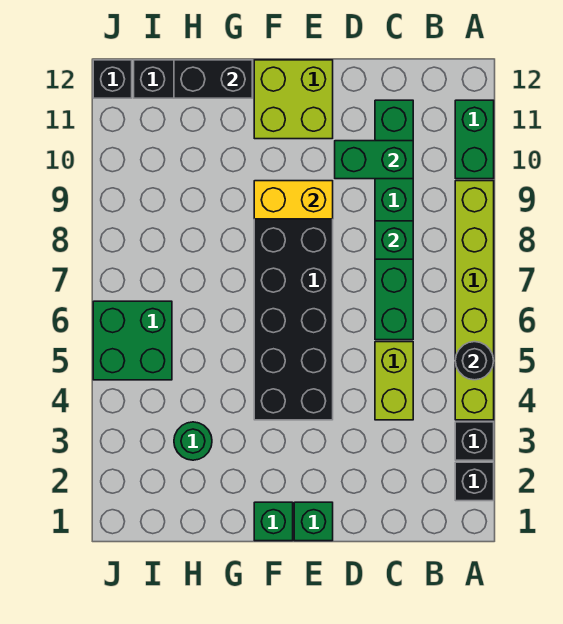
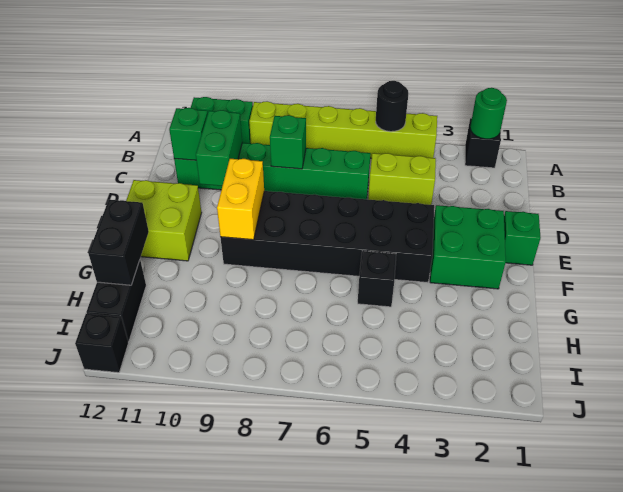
black 1x1 brick [455,422,494,460] -> black 1x1 brick moved to [358,251,396,307]
green 1x1 brick [254,502,293,541] -> green 1x1 brick moved to [169,108,208,160]
green 1x1 round brick [174,422,212,460] -> green 1x1 round brick moved to [470,88,507,139]
green 2x2 brick [93,301,172,380] -> green 2x2 brick moved to [430,205,506,289]

